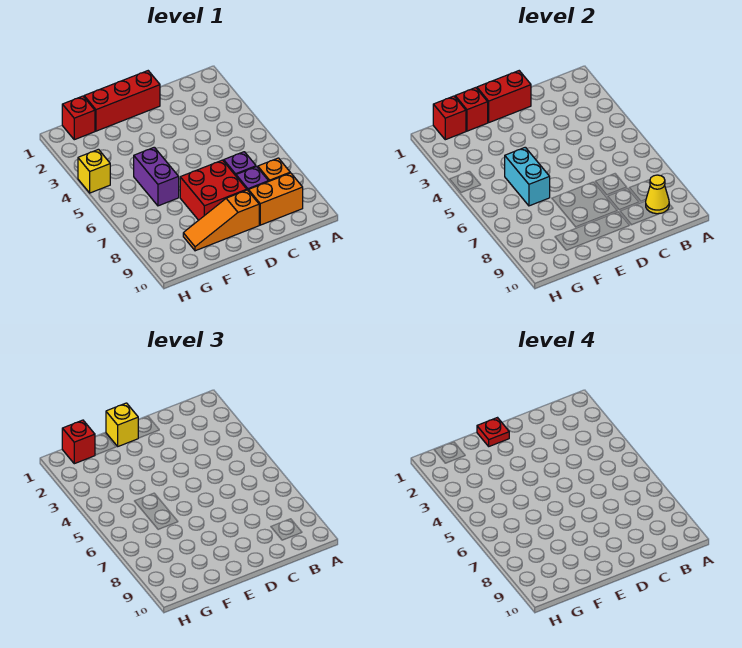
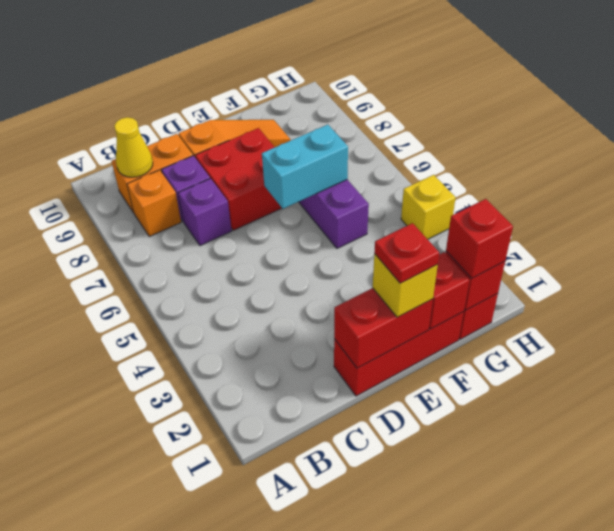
cyan 1x2 brick [505,147,550,206] -> cyan 1x2 brick turned to [262,125,348,209]

